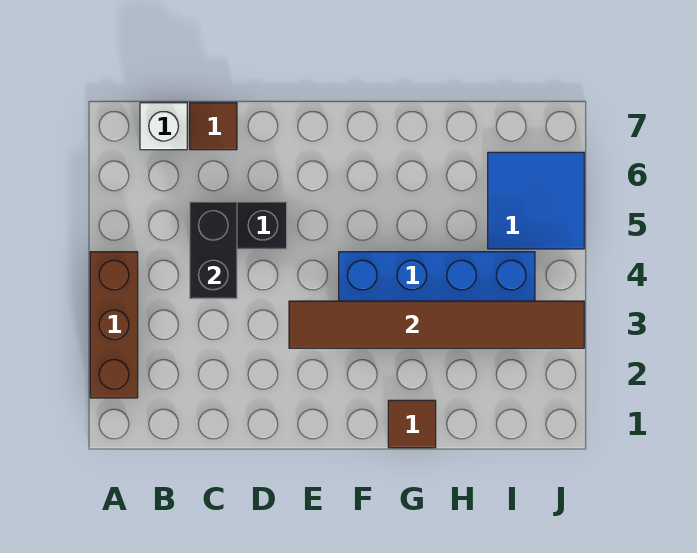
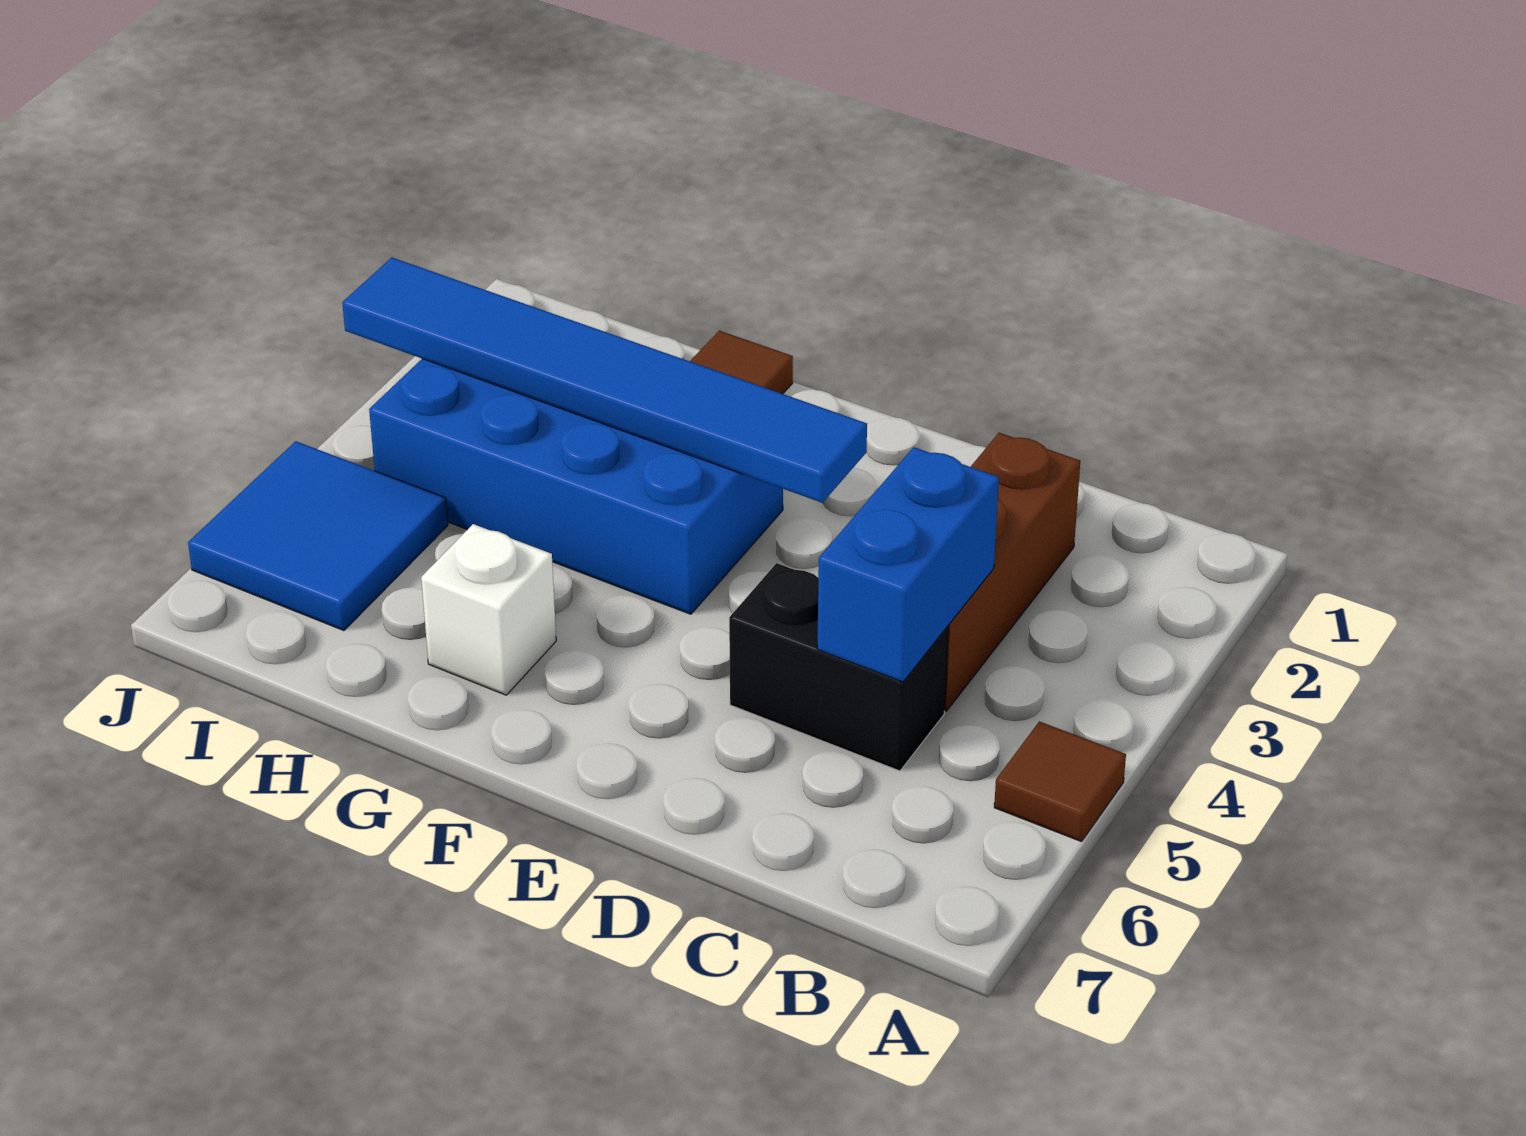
brown 1x3 brick [90,252,138,398] -> brown 1x3 brick moved to [944,433,1080,711]
white 1x1 brick [140,103,187,150] -> white 1x1 brick moved to [421,524,556,695]
black 1x2 brick [190,202,237,299] -> blue 1x2 brick [817,447,999,682]
brown 1x1 tile [190,103,237,150] -> brown 1x1 tile moved to [994,721,1126,842]
brown 1x6 tile [289,301,584,348] -> blue 1x6 tile [342,258,867,503]

